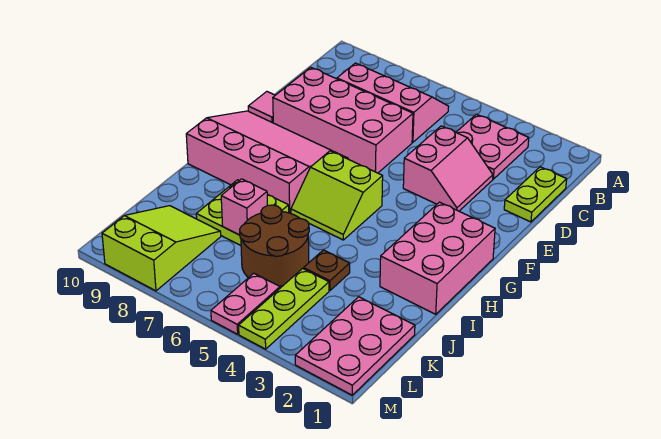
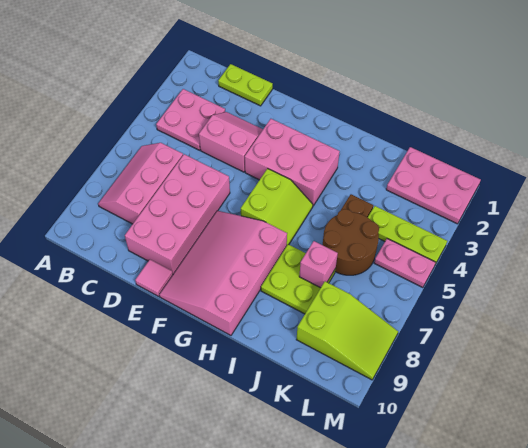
pink 2x3 brick [380,202,495,314] -> pink 2x3 brick moved to [245,119,340,206]
lime 2x3 slope [102,206,221,291] -> lime 2x3 slope turned to [296,281,398,380]

